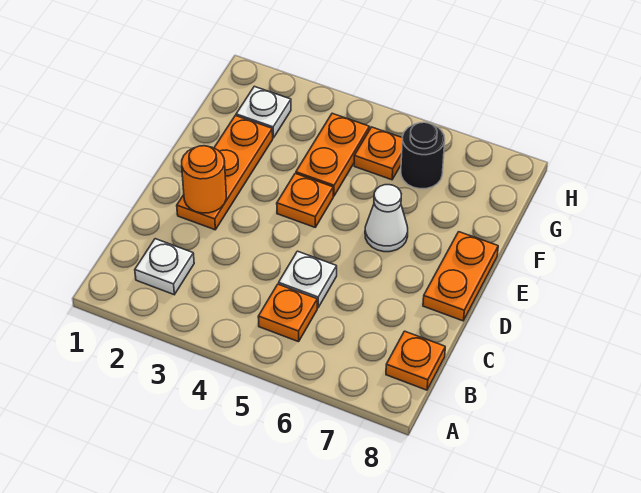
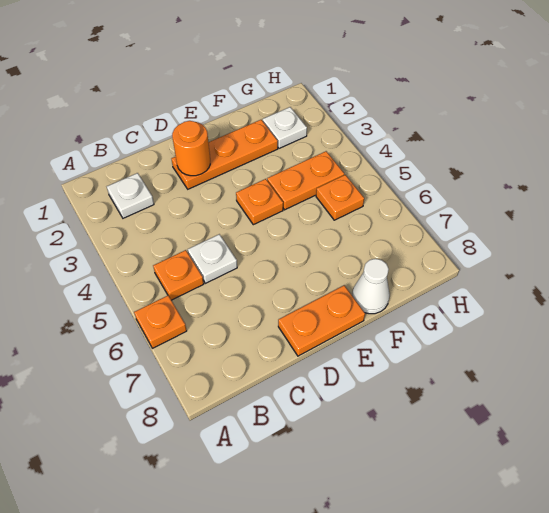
orange 1x1 plate [386,331,445,390] -> orange 1x1 plate moved to [134,296,187,348]
white 1x1 cone [365,185,408,252] -> white 1x1 cone moved to [352,259,390,314]
black 1x1 round brick [401,122,445,189] -> none

